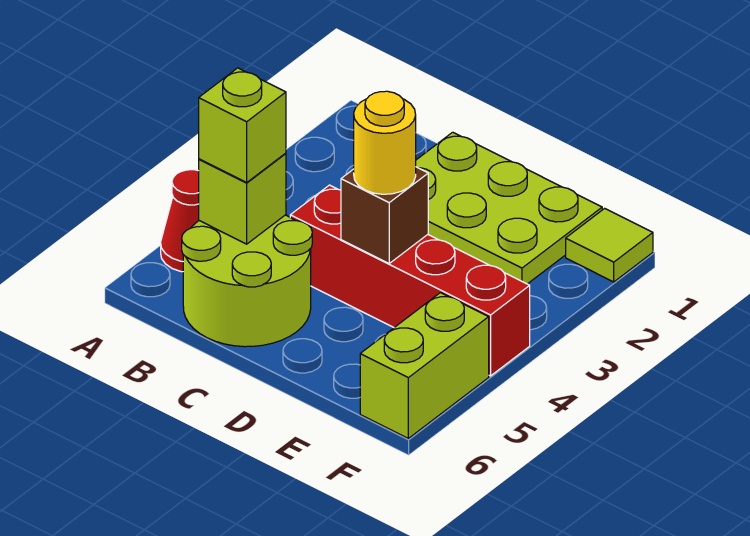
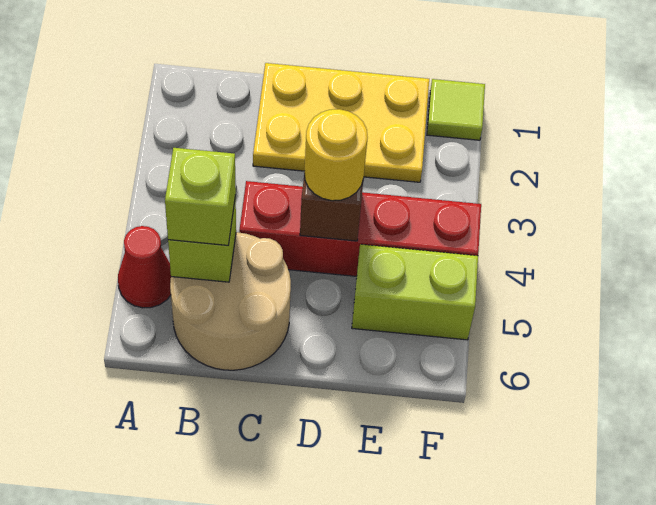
lime 2x2 round brick [182,215,312,347] -> tan 2x2 round brick [170,232,291,370]
lime 2x3 plate [416,132,602,284] -> yellow 2x3 plate [253,63,429,182]
lime 1x2 brick [360,293,489,438] -> lime 1x2 brick turned to [352,244,478,340]

